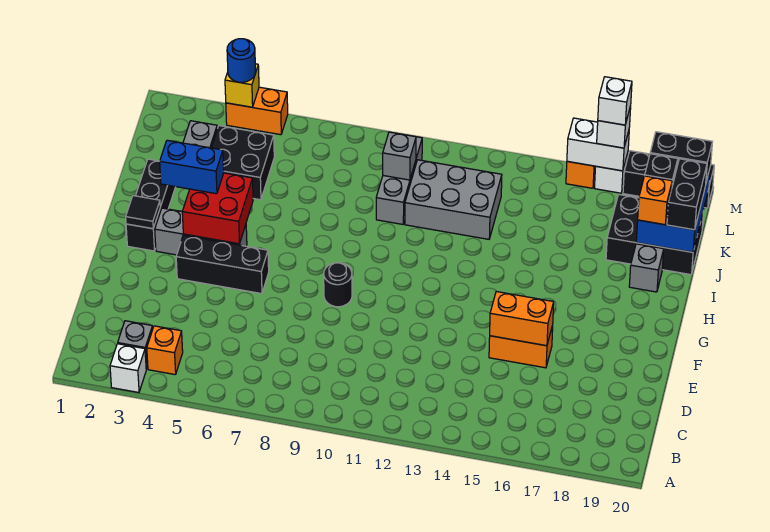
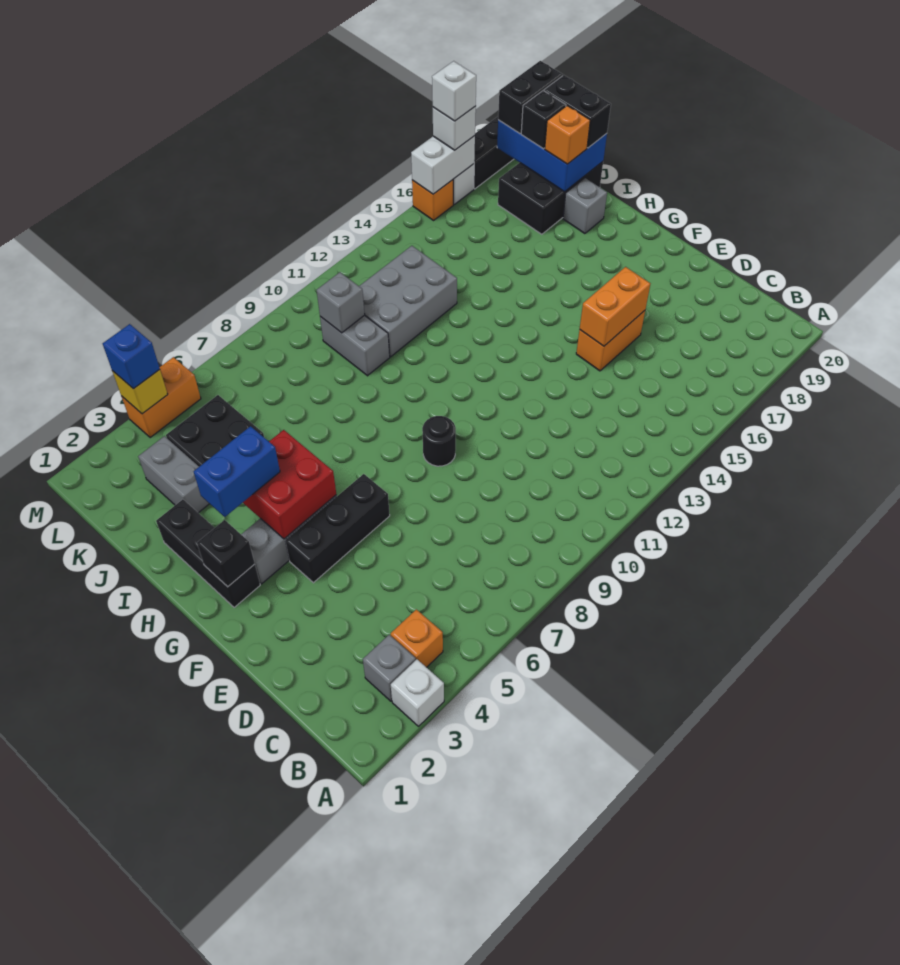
black 1x1 tile [126,196,160,229] -> black 1x1 brick [197,520,255,587]
grey 1x3 brick [376,137,422,224] -> grey 1x2 brick [320,315,390,376]
blue 1x1 round brick [227,39,256,82] -> blue 1x1 brick [103,324,160,389]

